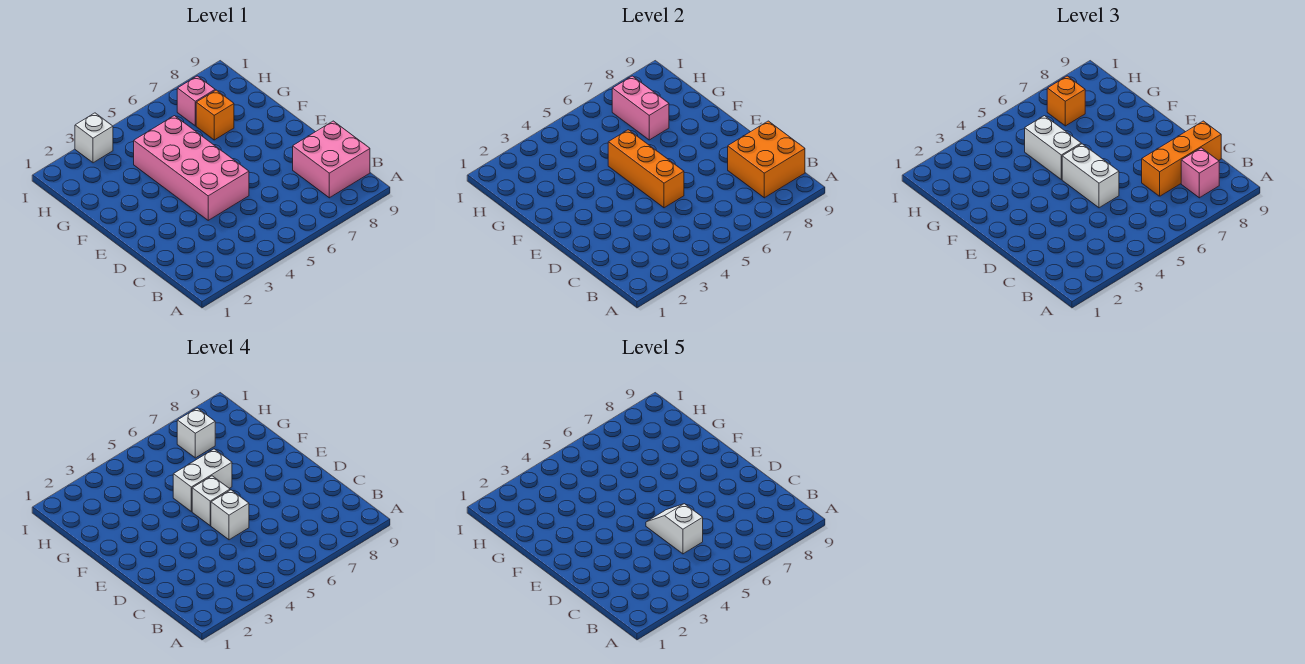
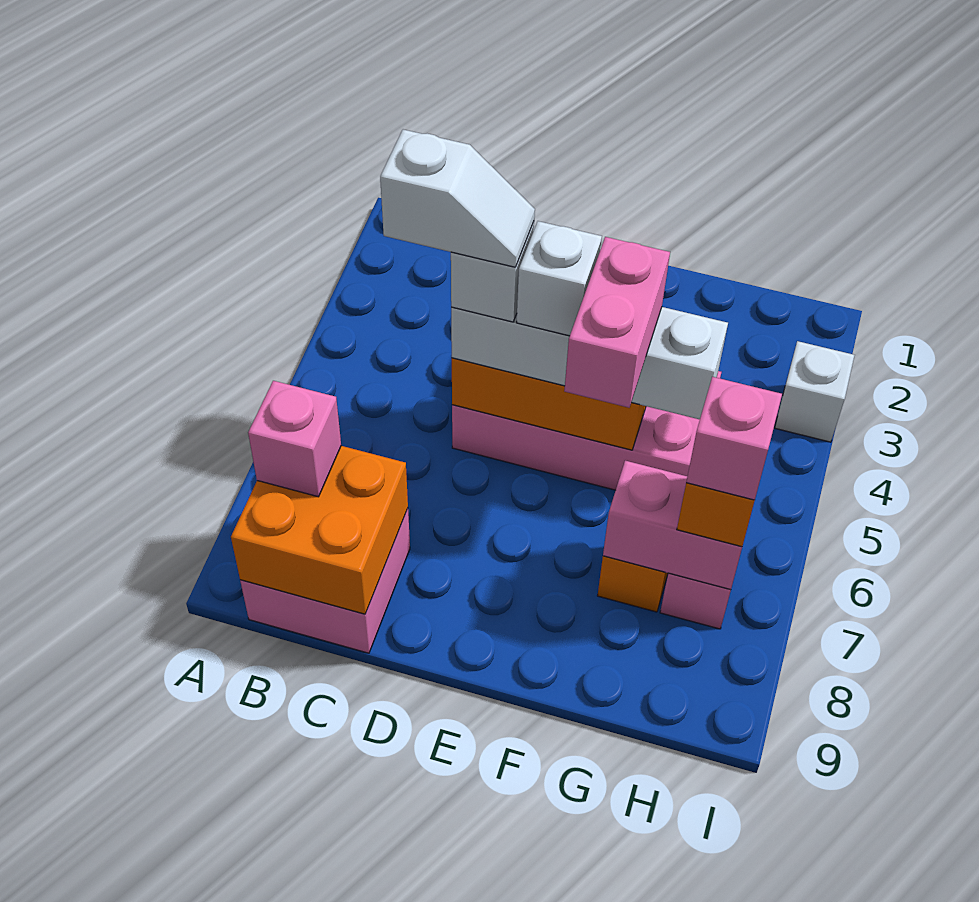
orange 1x3 brick [1142,121,1221,196] -> none
white 1x2 brick [173,449,232,511] -> pink 1x2 brick [564,237,670,408]
white 1x1 brick [177,408,215,458] -> pink 1x1 brick [686,377,782,500]

